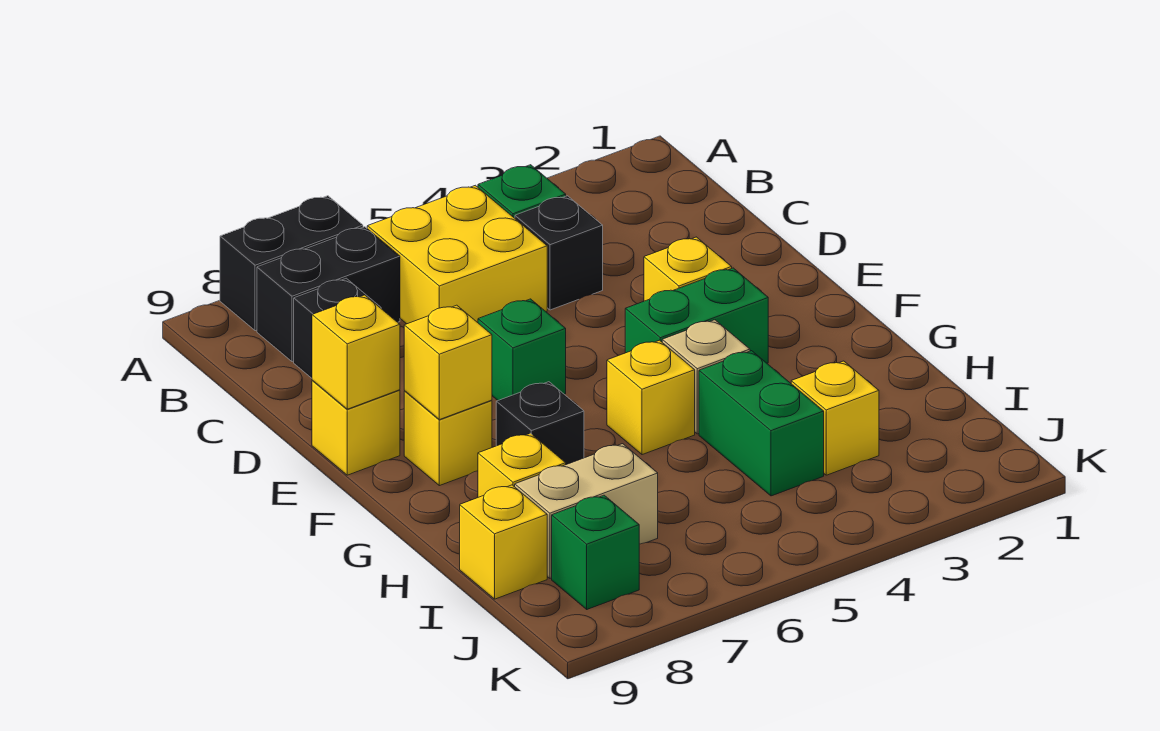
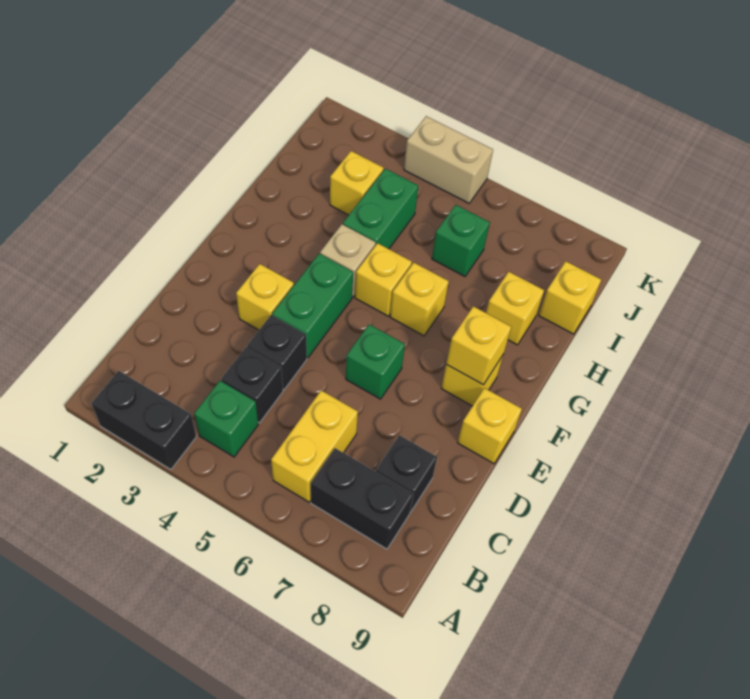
black 1x2 brick [220,196,363,331] -> black 1x2 brick moved to [91,371,196,470]
yellow 2x2 brick [367,185,547,324] -> yellow 1x2 brick [271,390,358,502]
yellow 1x1 brick [312,295,400,409] -> yellow 1x1 brick moved to [390,263,449,336]
green 1x2 brick [625,268,768,363] -> green 1x2 brick turned to [272,254,353,358]
black 1x1 brick [496,382,584,465] -> black 1x1 brick moved to [247,315,307,390]
tan 1x2 brick [515,444,658,578] -> tan 1x2 brick moved to [404,116,493,203]
green 1x1 brick [552,495,639,609] -> green 1x1 brick moved to [432,205,490,277]

